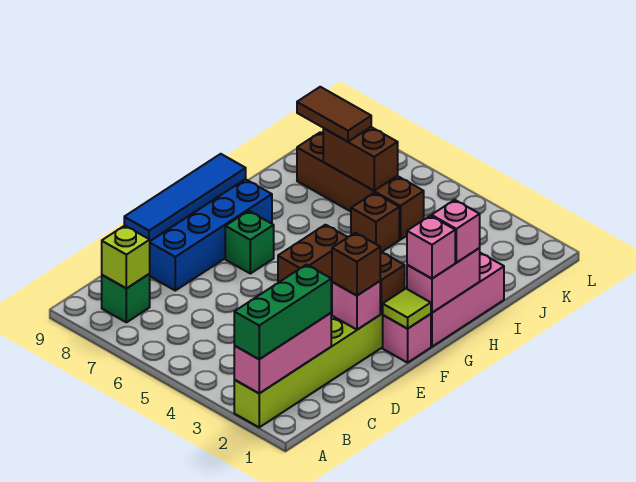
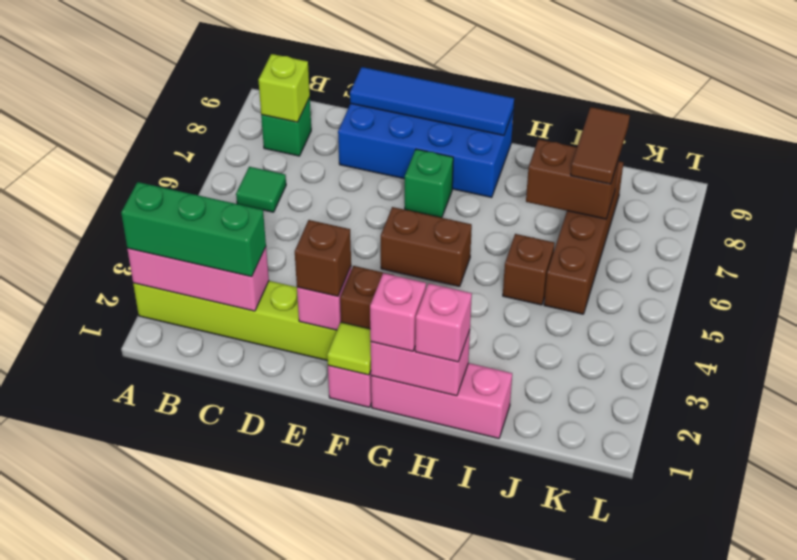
none -> green 1x1 tile [236,167,286,212]
brown 1x2 brick [323,127,398,191] -> brown 1x2 brick turned to [526,139,619,219]

